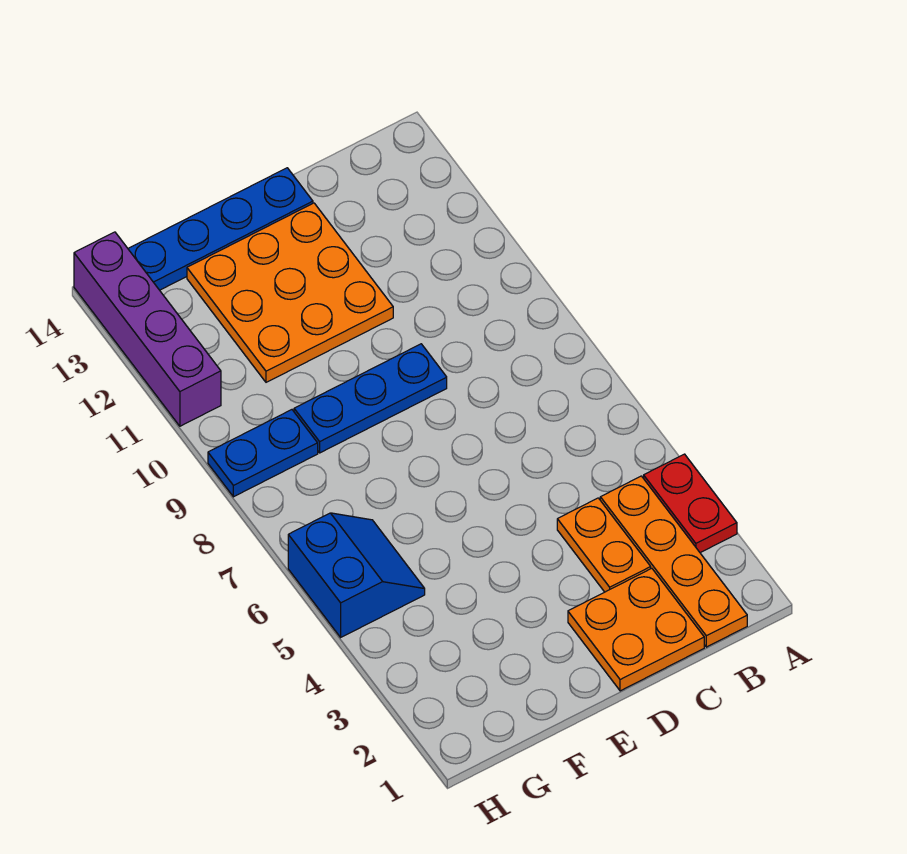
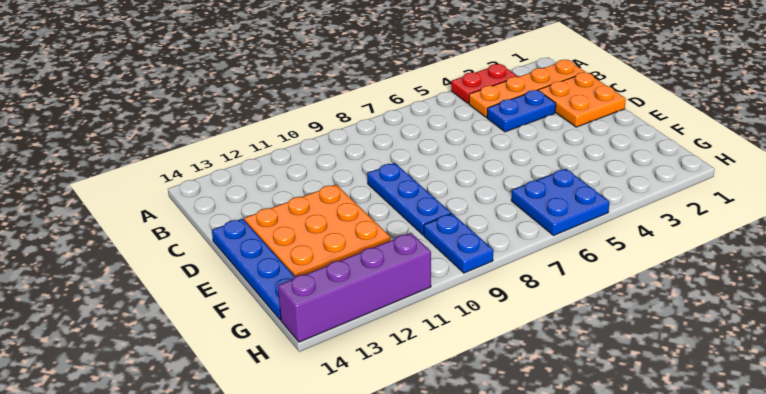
orange 1x2 plate [557,498,651,592] -> blue 1x2 plate [487,90,556,132]
blue 2x2 slope [288,513,425,637] -> blue 2x2 plate [511,169,609,235]

